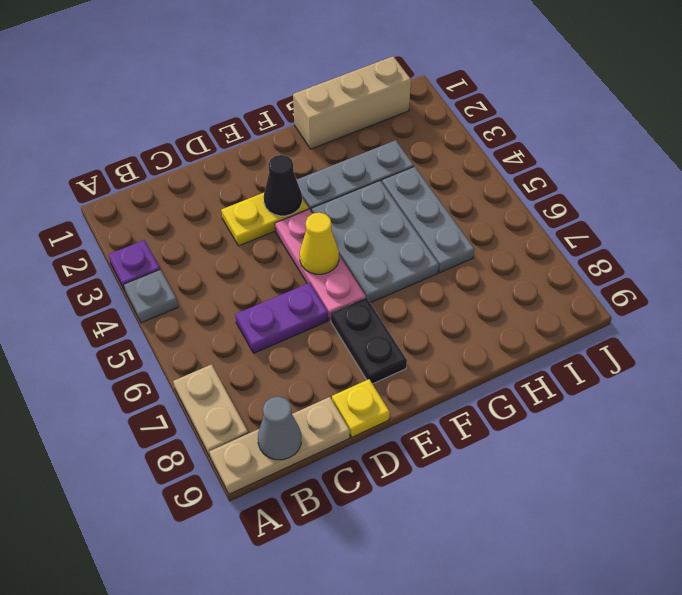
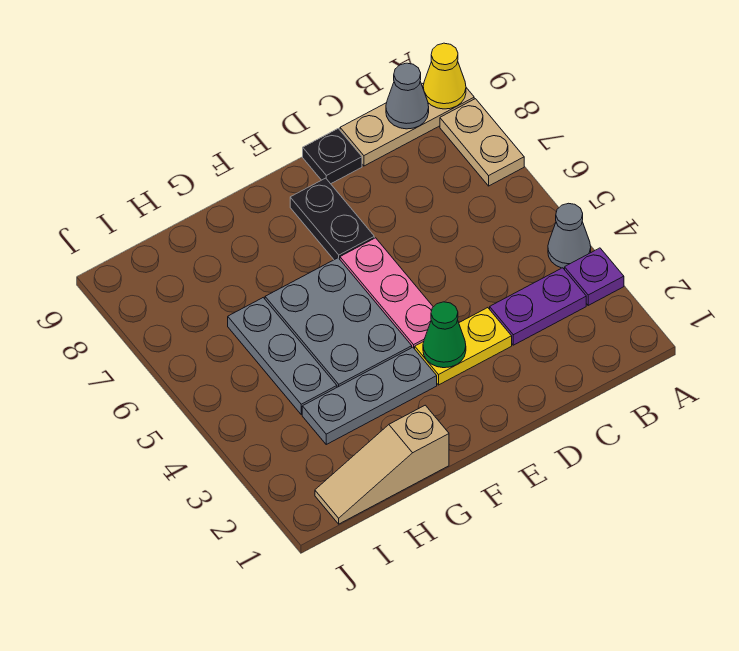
grey 1x1 plate [124,269,178,323] -> grey 1x1 cone [548,203,591,269]
purple 1x2 plate [235,283,328,353] -> purple 1x2 plate moved to [490,268,586,345]
yellow 1x1 plate [332,379,390,437] -> black 1x1 plate [303,129,362,184]
black 1x1 cone [264,155,302,216] -> green 1x1 cone [423,302,466,368]
yellow 1x1 cone [300,213,339,274] -> yellow 1x1 cone moved to [423,43,466,109]
tan 1x3 brick [293,56,411,149] -> tan 1x3 slope [315,405,449,524]

